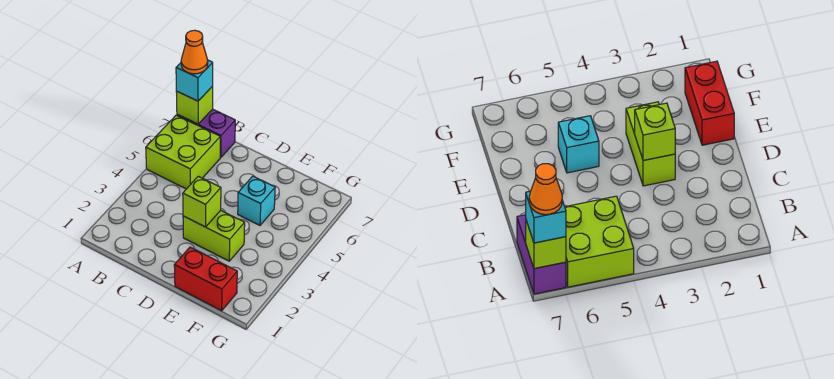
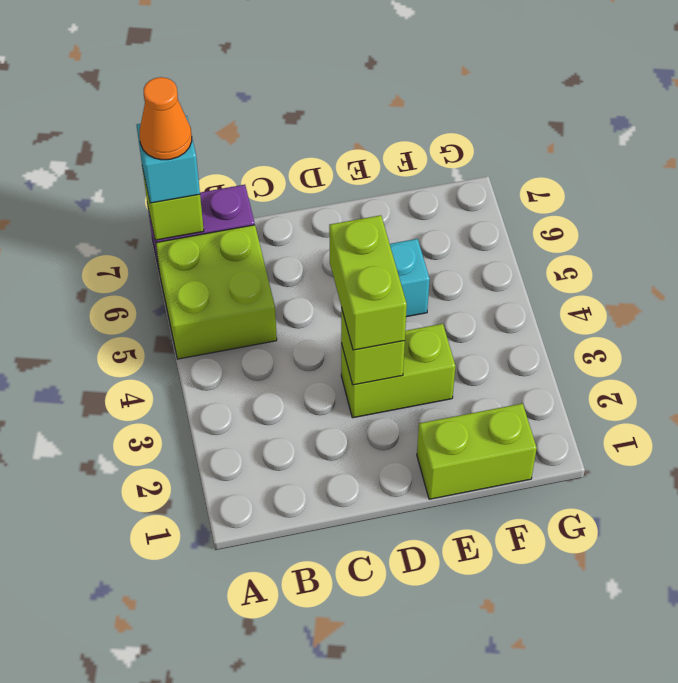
none -> lime 1x2 brick [329,215,407,350]
red 1x2 brick [174,247,237,311] -> lime 1x2 brick [417,403,537,499]

